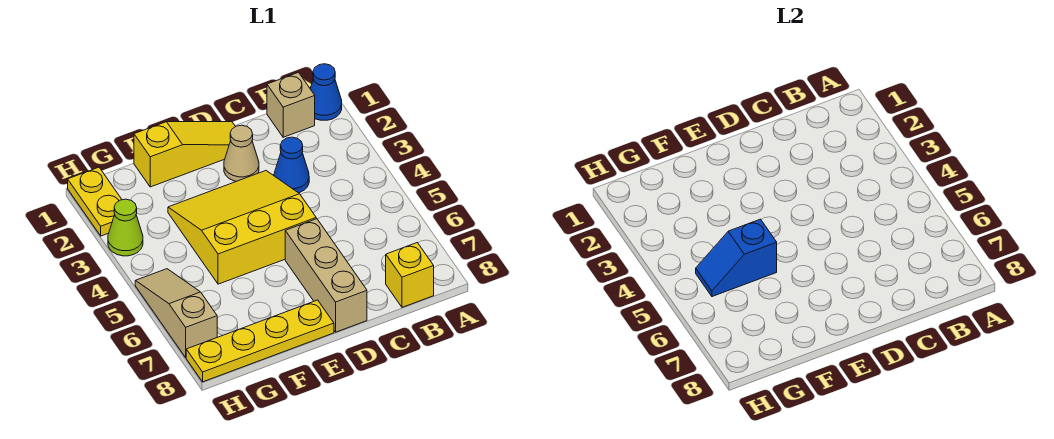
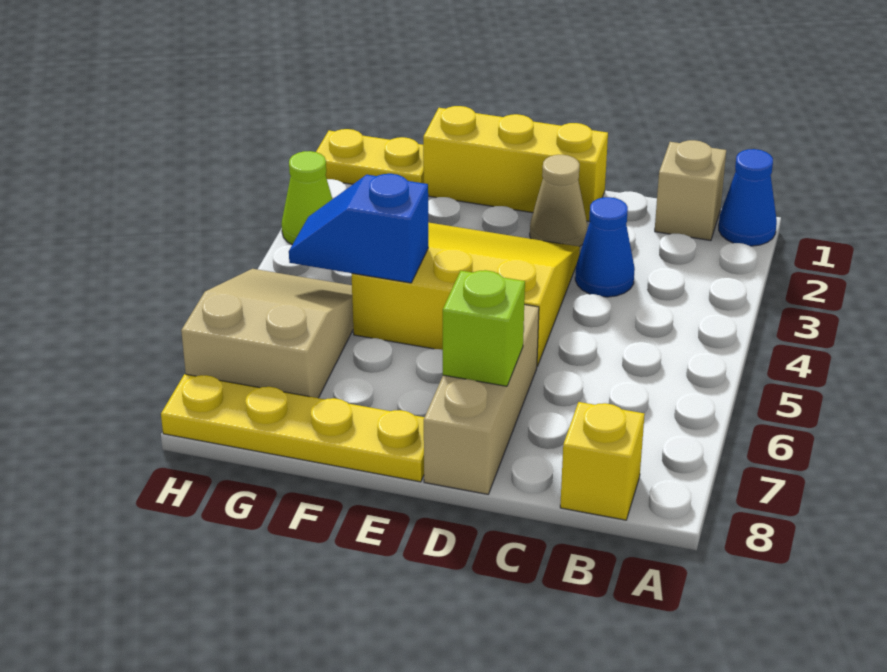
yellow 1x3 slope [134,122,235,187] -> yellow 1x3 brick [423,106,608,222]
none -> lime 1x1 brick [443,270,525,386]
yellow 1x2 plate [68,167,122,236] -> yellow 1x2 plate turned to [316,129,424,184]
tan 1x3 slope [135,269,217,357] -> tan 2x3 slope [181,269,353,398]

